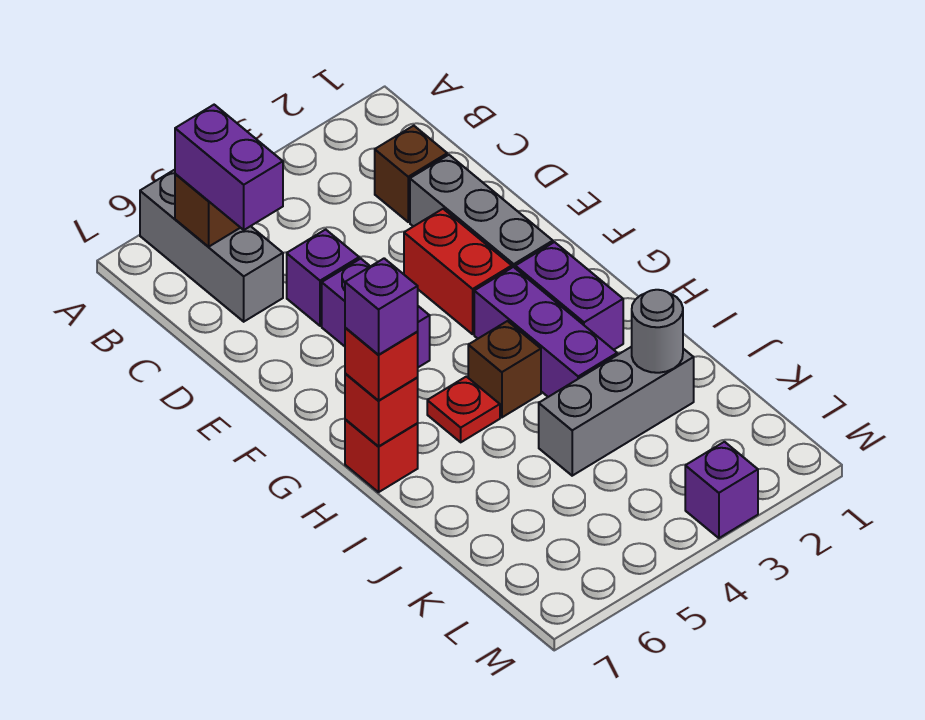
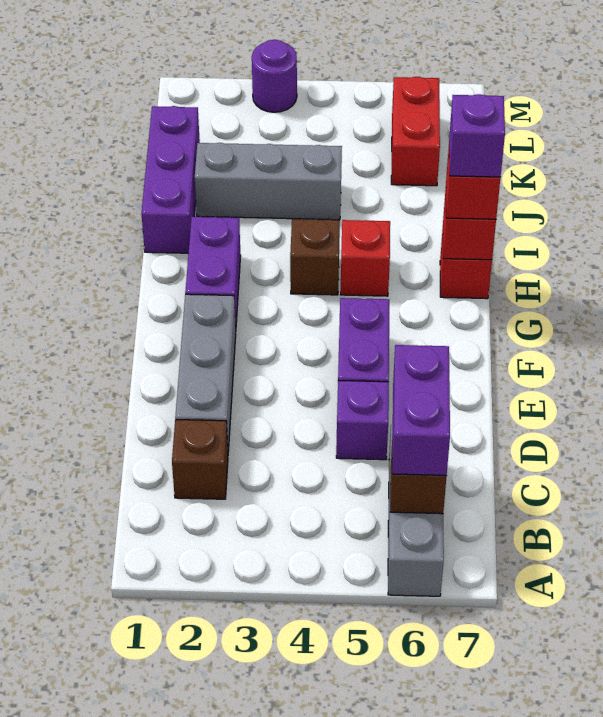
red 1x2 brick [404,209,512,334] -> red 1x2 brick moved to [391,77,440,186]
purple 1x3 brick [474,267,617,397] -> purple 1x3 brick moved to [141,106,200,253]
red 1x1 plate [427,377,500,442] -> red 1x1 brick [341,220,390,296]
grey 1x1 round brick [632,290,683,373] -> none
purple 1x1 brick [685,442,758,538] -> purple 1x1 round brick [252,40,297,112]

